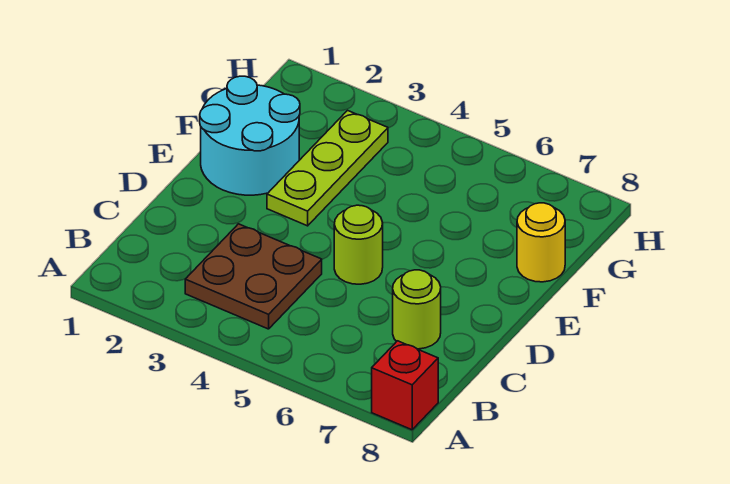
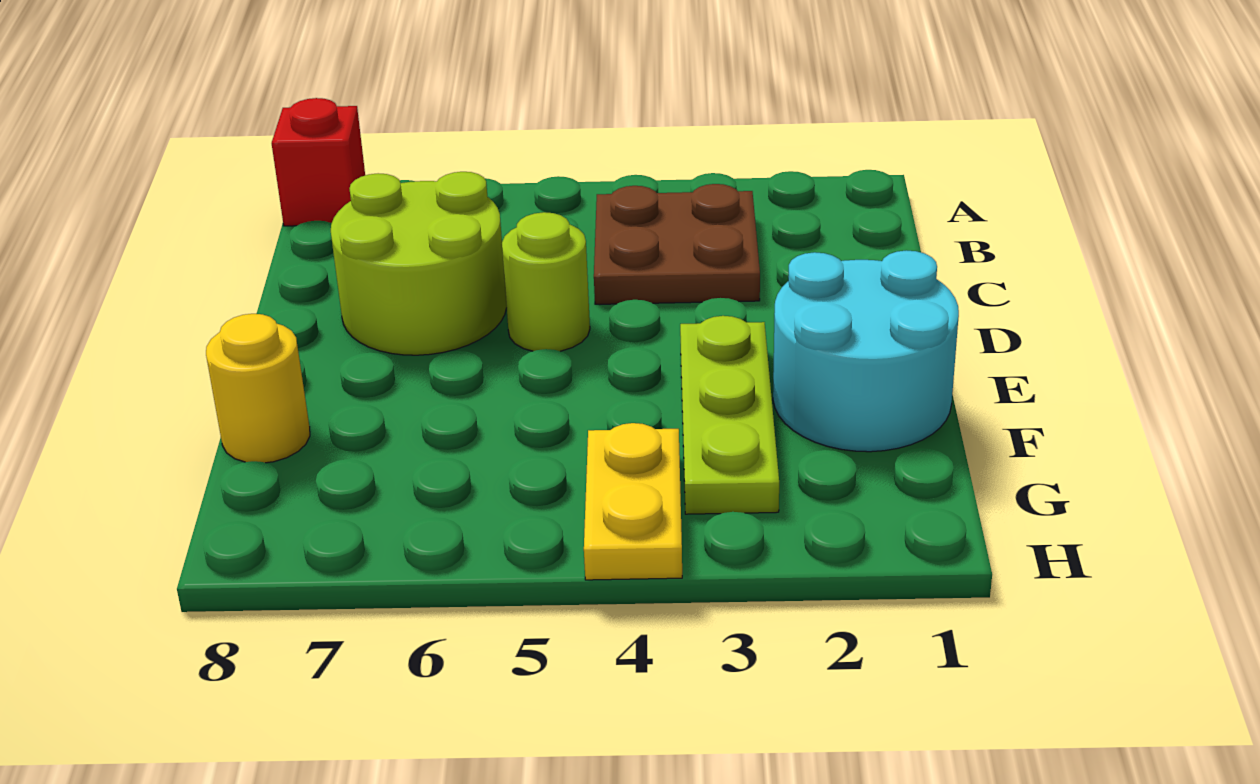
lime 1x1 round brick [393,270,441,349] -> lime 2x2 round brick [331,172,507,355]
none -> yellow 1x2 plate [584,423,682,580]

